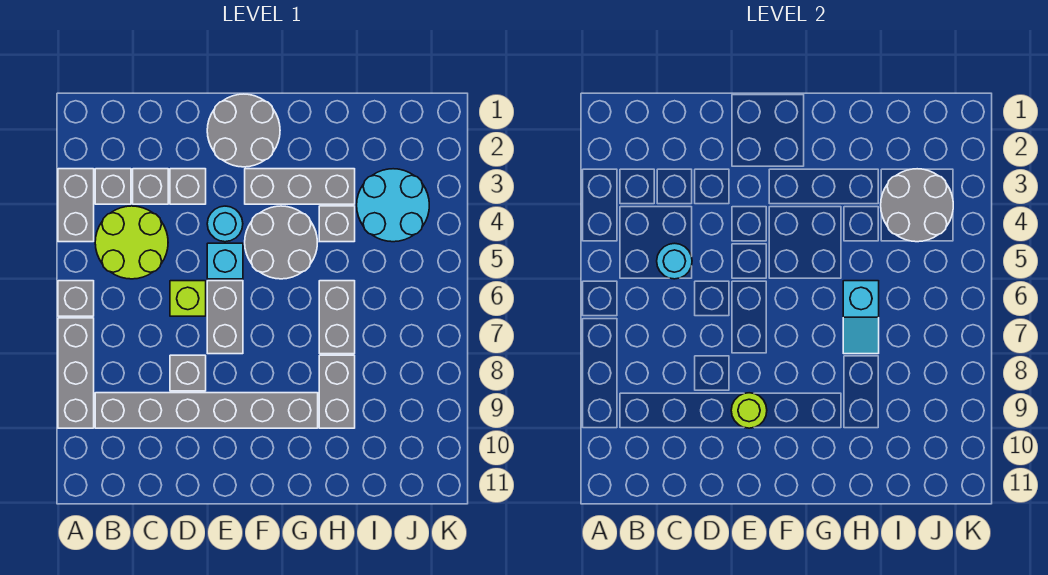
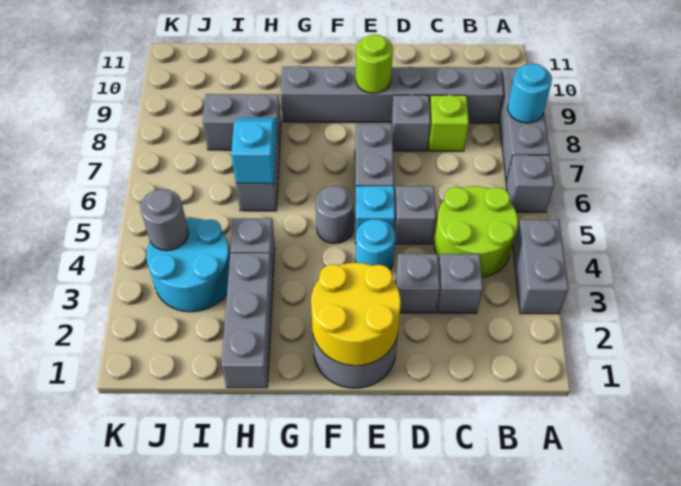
grey 1x1 brick [95,169,131,204] -> grey 1x1 brick moved to [394,186,436,244]
cyan 1x1 round brick [657,243,692,279] -> cyan 1x1 round brick moved to [508,64,552,123]
lime 1x1 brick [170,281,206,316] -> lime 1x1 brick moved to [428,95,469,151]
none -> yellow 2x2 round brick [311,263,401,366]
grey 1x3 brick [245,169,355,204] -> grey 1x3 brick turned to [221,253,273,388]
grey 2x2 round brick [245,206,317,279] -> grey 1x1 round brick [315,186,354,244]
grey 1x2 brick [319,355,355,428] -> grey 1x2 brick turned to [203,94,281,150]
grey 2x2 round brick [881,169,953,242] -> grey 1x1 round brick [140,189,188,251]

